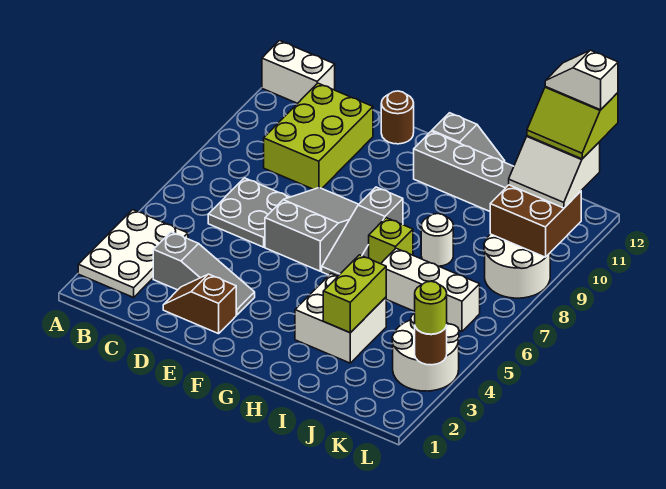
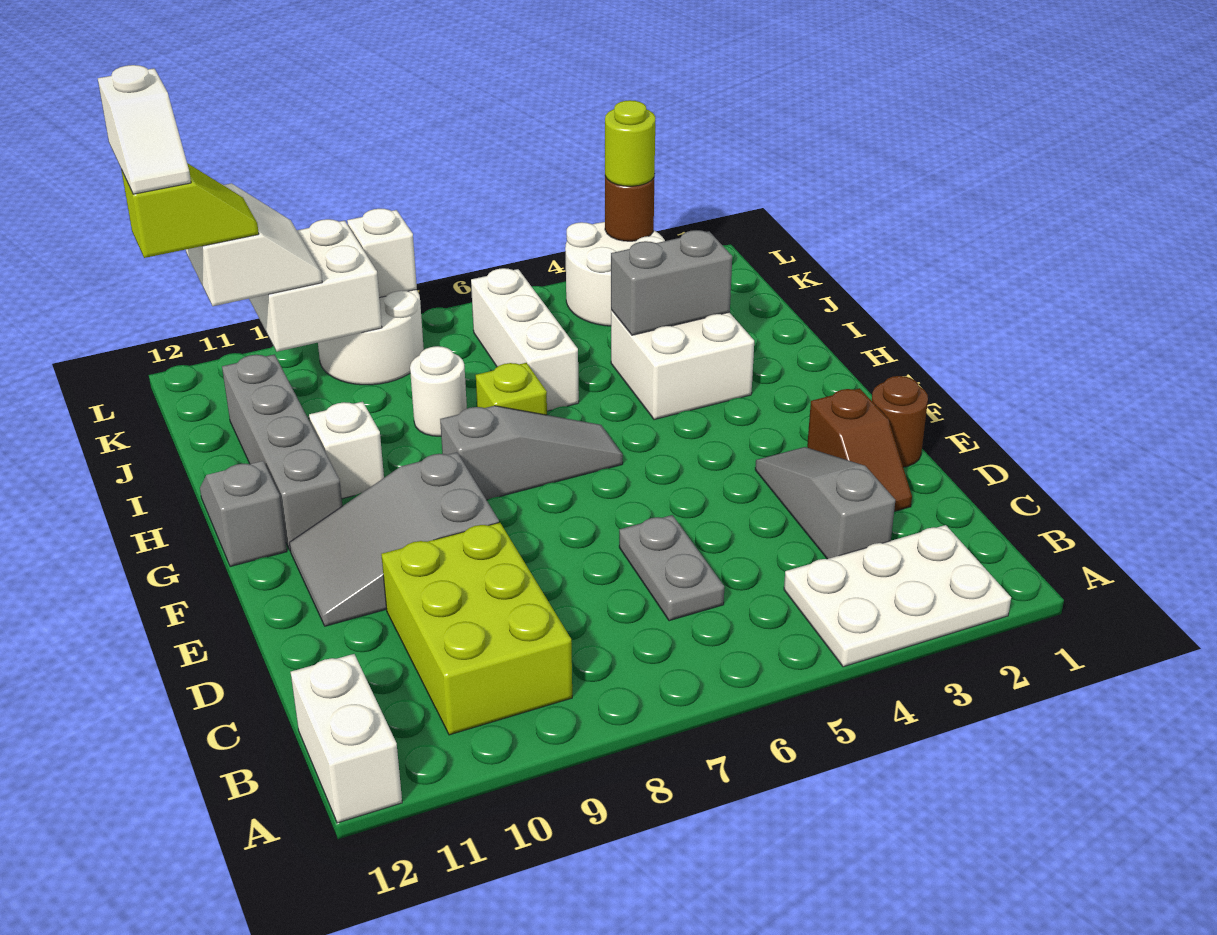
grey 2x2 plate [208,178,289,247] -> grey 1x2 plate [619,515,724,621]
lime 2x3 brick [264,83,373,189] -> lime 2x3 brick turned to [381,522,572,735]
grey 2x3 slope [265,188,359,271] -> grey 2x3 slope moved to [289,452,499,626]
brown 1x1 round brick [381,91,414,144] -> brown 1x1 round brick moved to [872,376,928,467]
none -> white 1x1 brick [309,402,384,499]
lime 1x2 brick [323,255,386,333] -> grey 1x2 brick [611,230,732,335]
brown 2x2 brick [490,185,581,257] -> white 2x2 brick [249,219,382,352]
lime 2x2 slope [527,87,618,159] -> lime 1x2 slope [121,163,259,258]
none -> white 1x1 brick [347,209,417,298]

